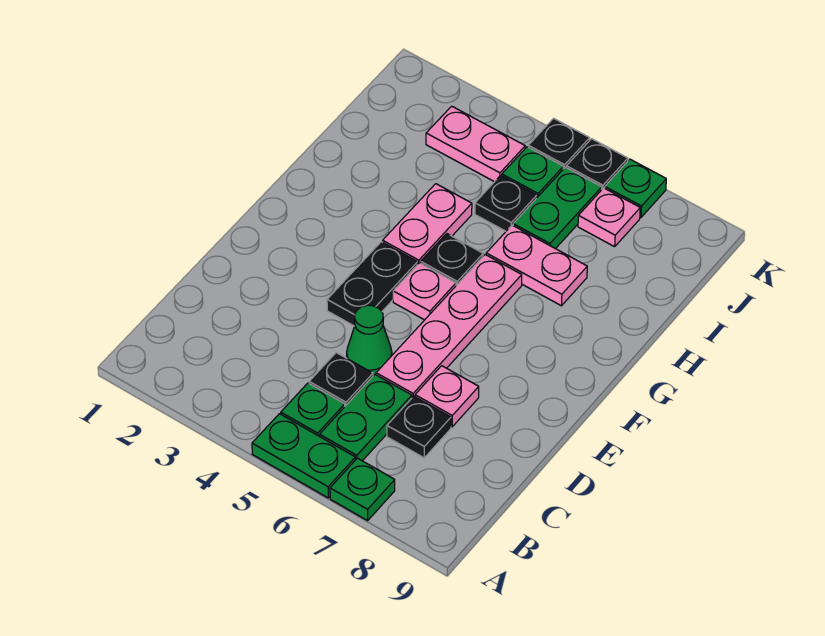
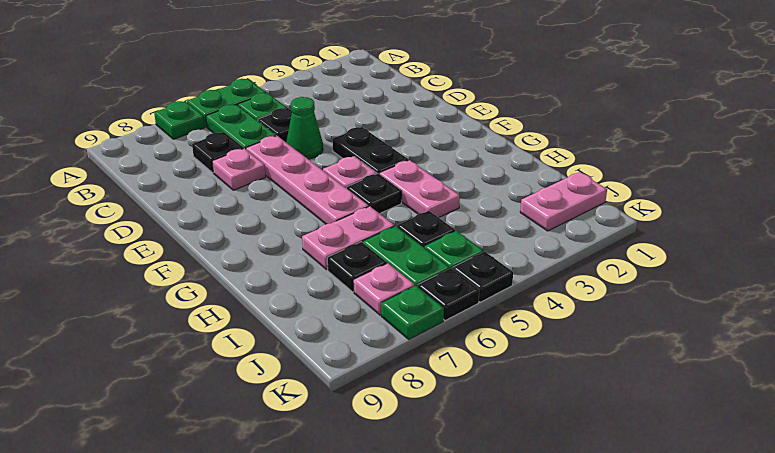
none -> black 1x1 plate [327,242,387,292]
pink 1x2 plate [426,106,525,182] -> pink 1x2 plate moved to [520,172,607,231]

